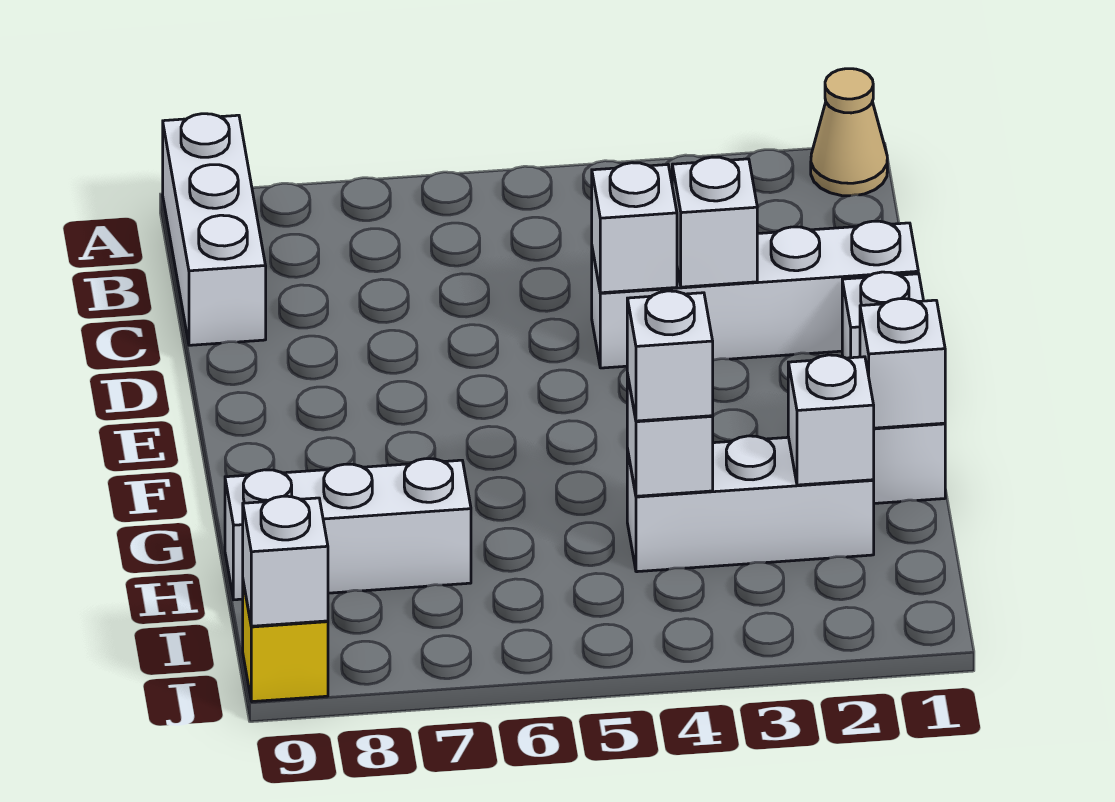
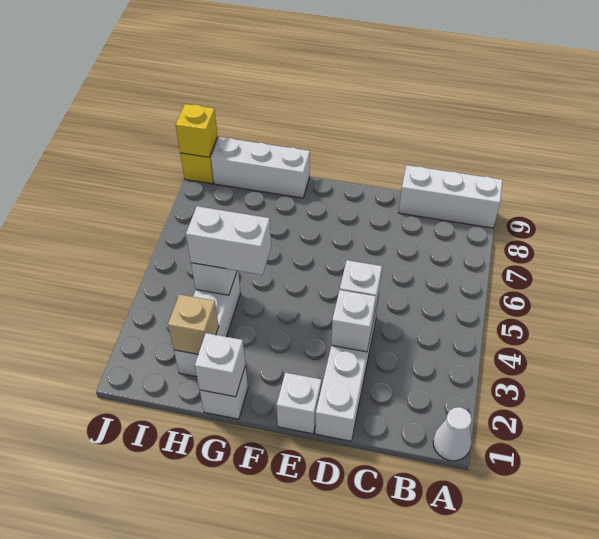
tan 1x1 cone [811,69,887,196] -> white 1x1 cone [433,407,472,461]
white 1x1 brick [788,355,874,485] -> tan 1x1 brick [168,294,219,354]
white 1x1 brick [627,291,713,421] -> white 1x2 brick [186,206,271,275]
white 1x3 brick [225,459,471,600] -> white 1x3 brick turned to [211,137,310,198]
white 1x1 brick [243,496,328,626] -> yellow 1x1 brick [176,104,218,157]

